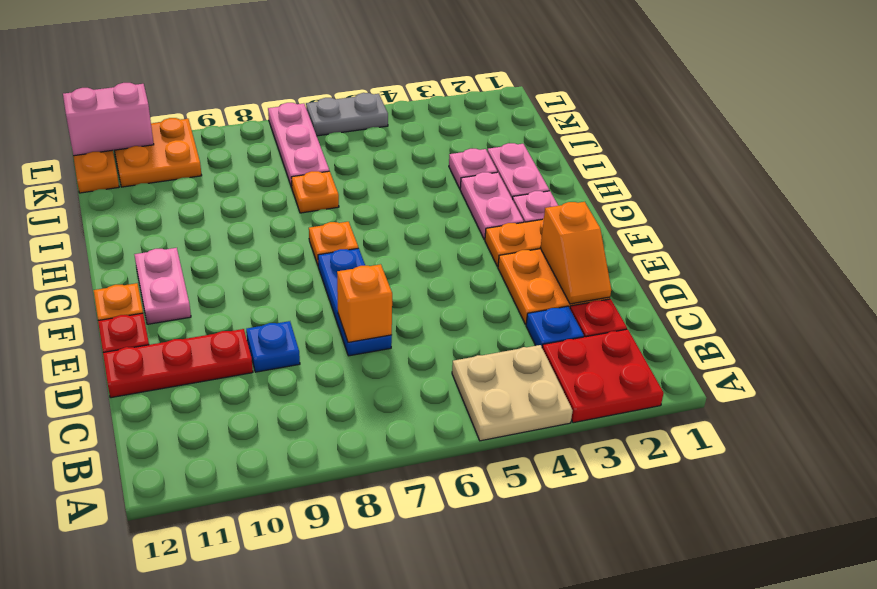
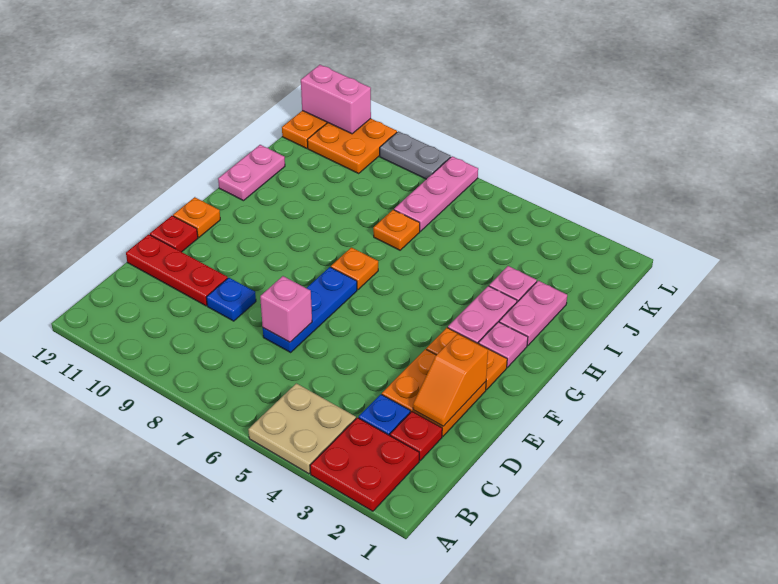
orange 1x1 brick [337,264,392,342] -> pink 1x1 brick [260,276,312,342]
pink 1x2 plate [134,248,191,324] -> pink 1x2 plate moved to [218,145,285,201]
grey 1x2 plate [306,93,388,136] -> grey 1x2 plate moved to [380,131,451,179]

